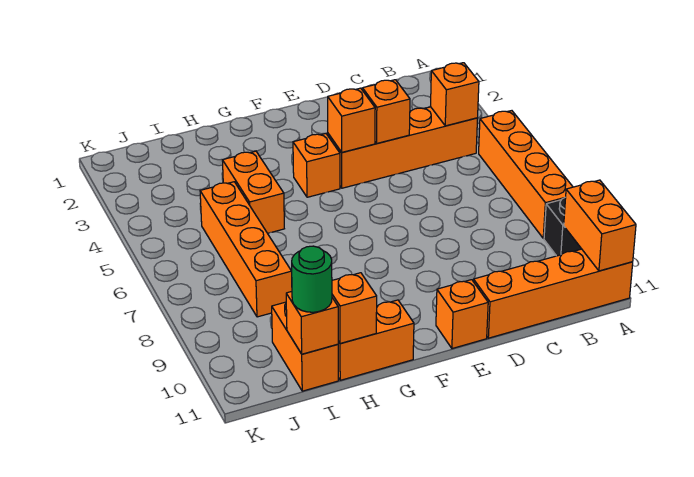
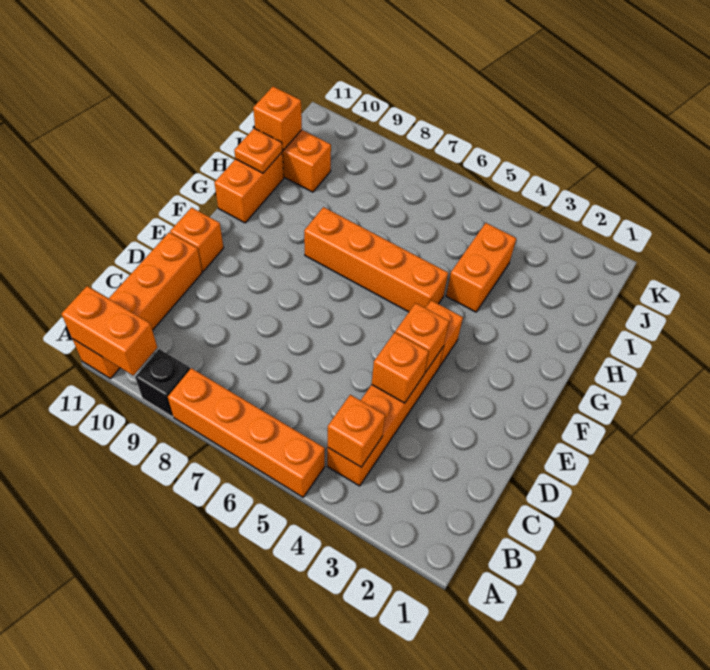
orange 1x2 brick [222,151,284,233] -> orange 1x2 brick turned to [446,223,516,312]
orange 1x1 brick [332,273,377,344] -> orange 1x1 plate [234,128,282,173]
orange 1x4 brick [200,182,292,317] -> orange 1x4 brick moved to [304,207,448,312]
green 1x1 round brick [292,246,332,312] -> none

